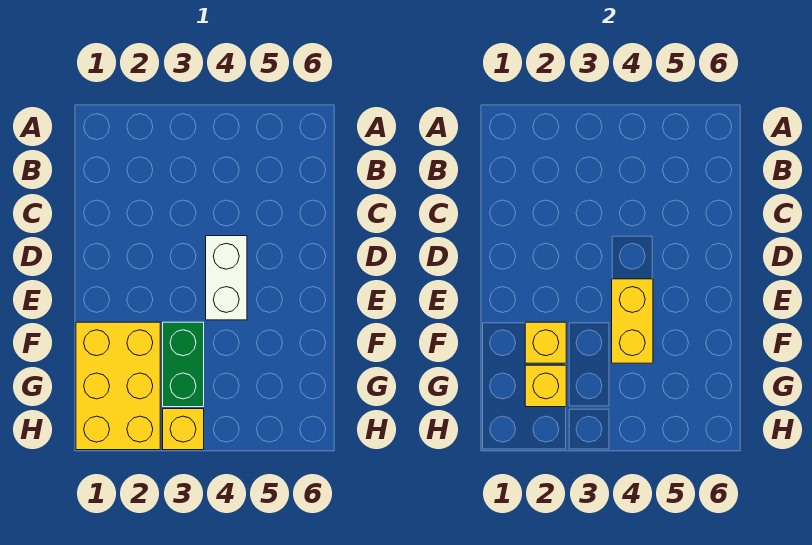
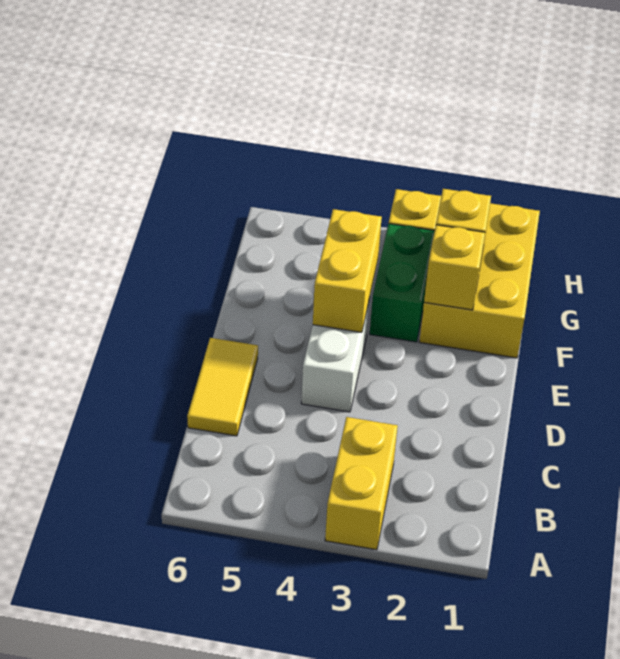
none -> yellow 1x2 brick [325,417,398,550]
none -> yellow 1x2 tile [187,338,258,436]

